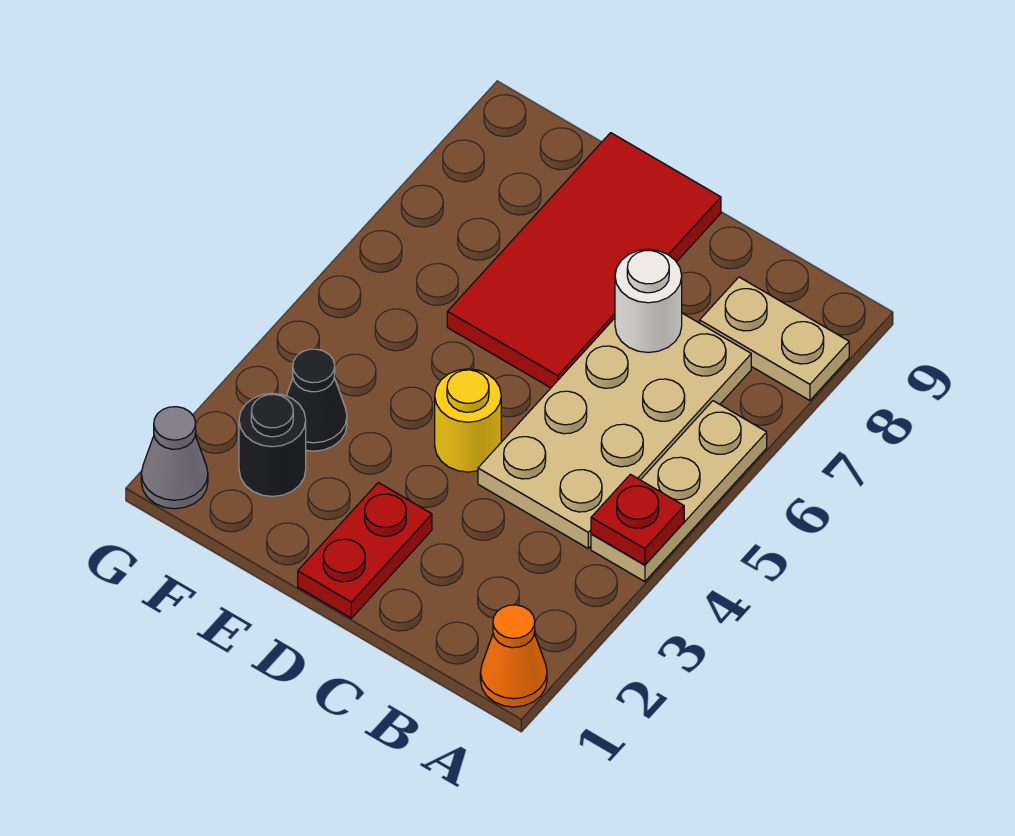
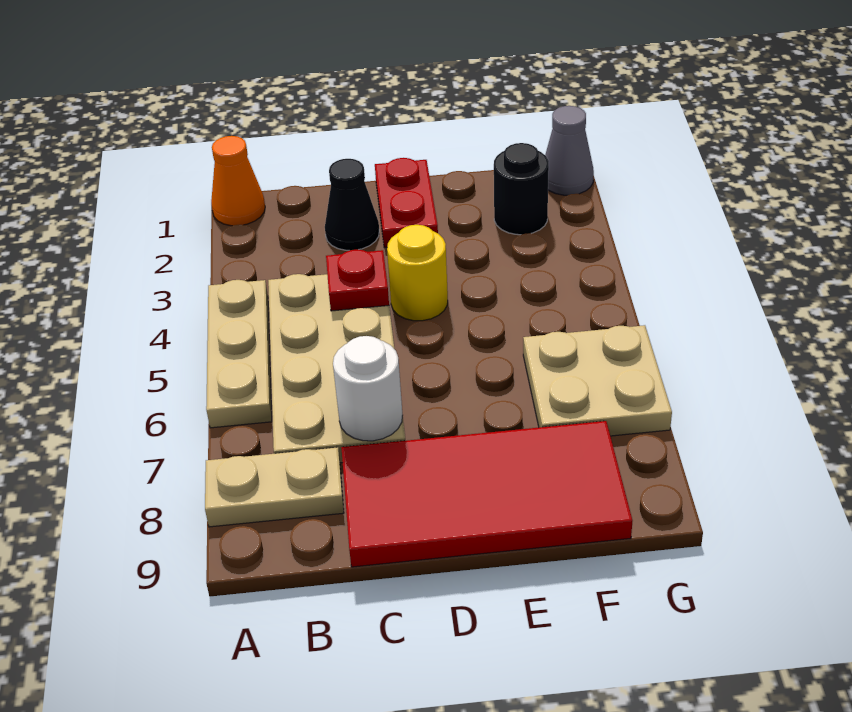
red 1x1 plate [591,474,684,565] -> red 1x1 plate moved to [326,250,389,311]
red 2x4 tile [447,133,721,388] -> red 2x4 tile turned to [341,421,632,567]
black 1x1 cone [287,349,347,451] -> black 1x1 cone moved to [325,159,379,250]
none -> tan 2x2 plate [523,325,672,436]

